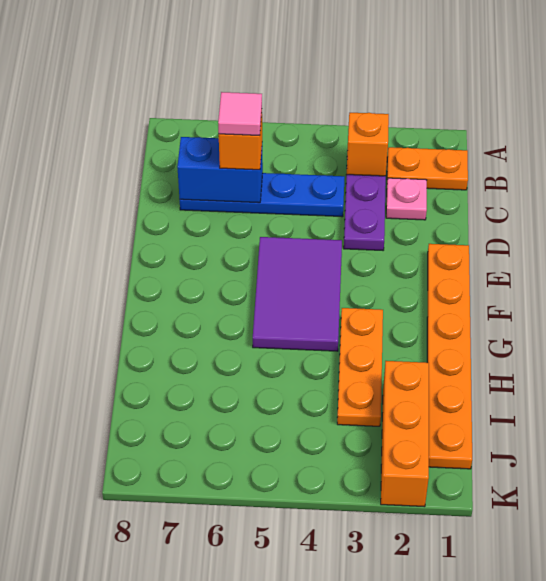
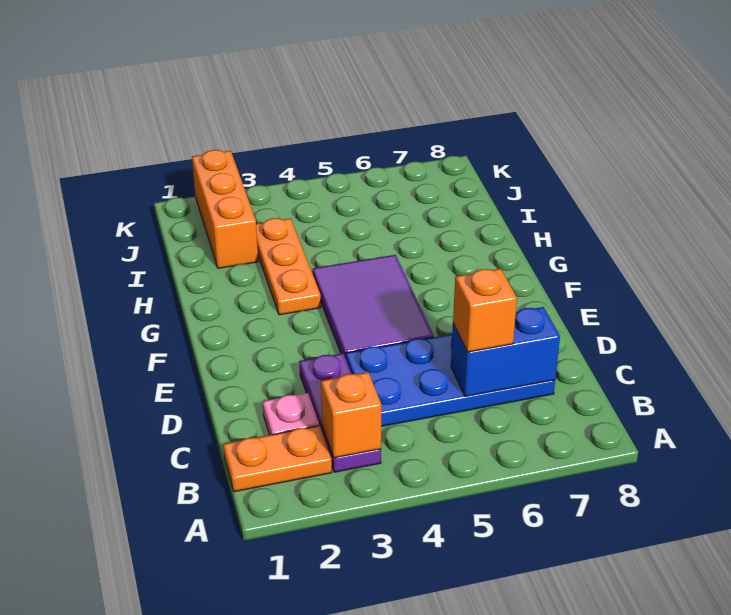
blue 1x4 plate [180,173,345,217] -> blue 2x4 plate [346,334,555,427]
pink 1x1 tile [218,92,262,135] -> none
orange 1x6 plate [427,244,472,469] -> none

